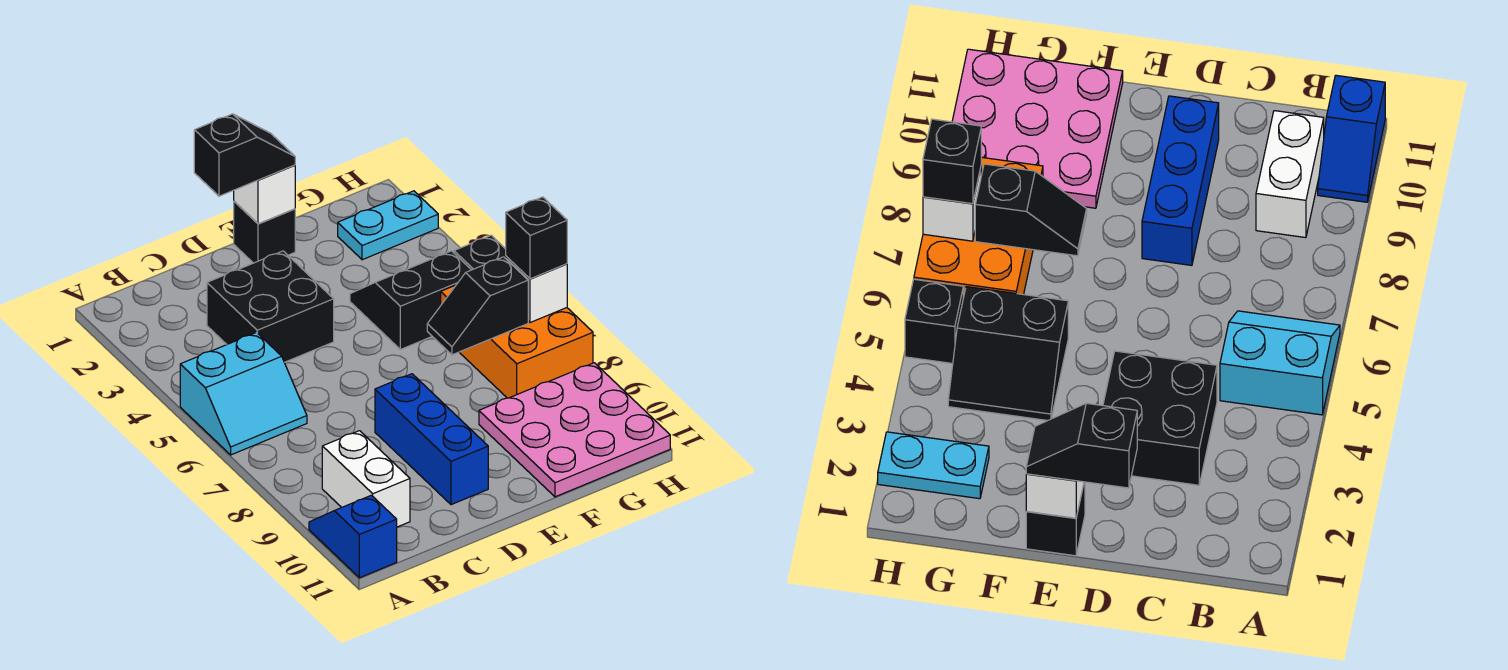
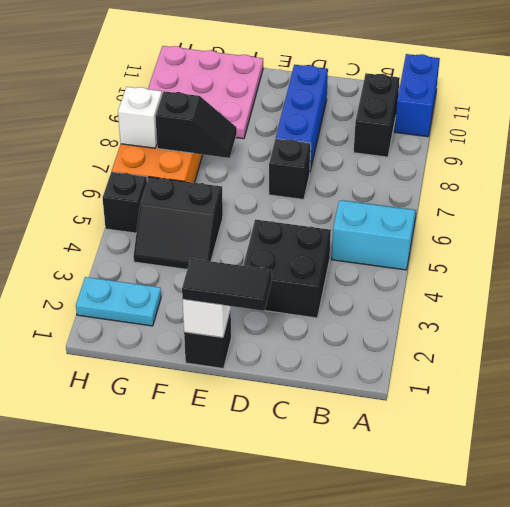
blue 1x2 slope [309,495,397,578] -> blue 1x2 brick [395,54,440,137]
white 1x2 brick [322,431,410,527] -> black 1x2 brick [354,73,400,157]
black 1x2 slope [194,114,295,196] -> black 1x2 tile [182,259,272,311]
black 1x1 brick [506,197,567,279] -> black 1x1 brick moved to [269,139,311,200]

